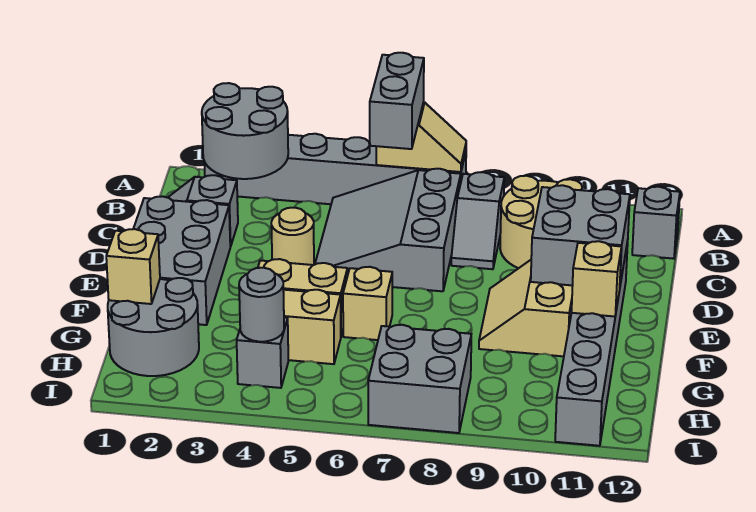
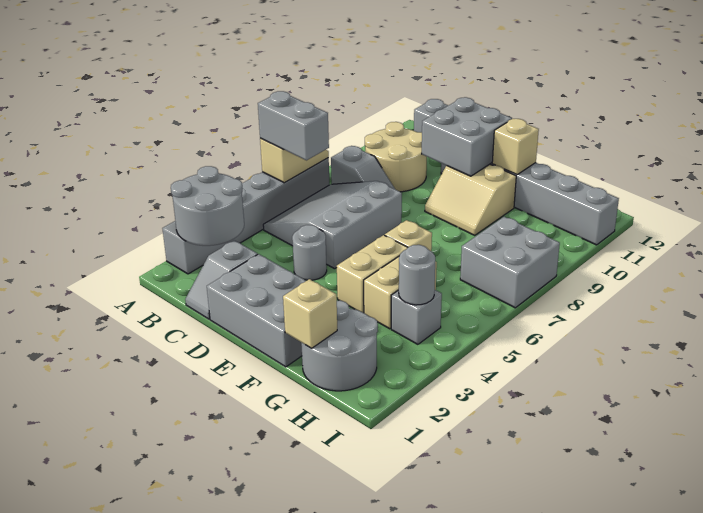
grey 3x3 slope [315,169,461,291] -> grey 3x3 slope turned to [263,181,402,269]
tan 1x1 round brick [271,208,314,265] -> grey 1x1 round brick [292,225,327,280]

